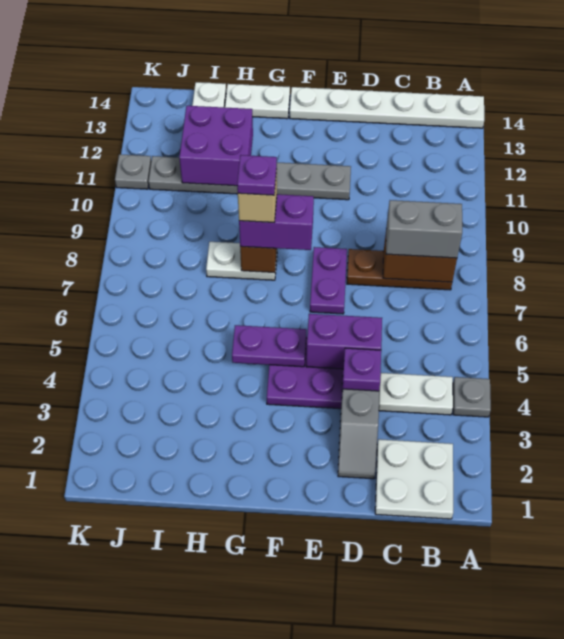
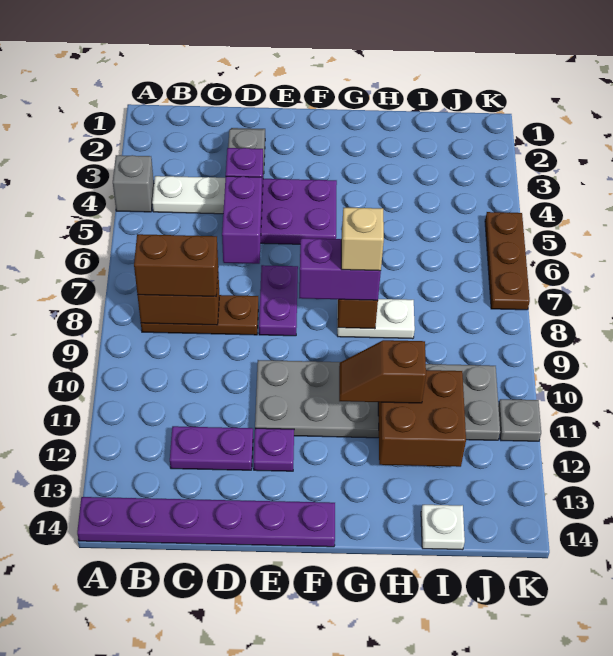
grey 1x1 plate [453,377,491,417] -> grey 1x1 brick [113,155,154,212]
white 1x6 plate [290,87,484,128] -> purple 1x6 plate [77,497,335,547]
white 2x2 plate [375,439,453,519] -> none
grey 1x2 brick [386,200,462,258] -> brown 1x2 brick [134,234,218,296]
purple 1x2 brick [306,314,382,369] -> purple 1x2 brick turned to [222,176,262,264]
grey 1x6 plate [148,156,351,200] -> grey 2x6 plate [255,360,500,440]
purple 1x2 plate [232,325,306,367] -> purple 1x2 plate moved to [170,426,253,470]
purple 1x1 plate [237,155,277,195] -> purple 1x1 plate moved to [254,428,294,471]
none -> brown 1x2 slope [339,340,426,403]
white 1x2 plate [225,84,290,119] -> none
purple 2x2 brick [179,106,253,186] -> brown 2x2 brick [378,370,466,467]
none -> brown 1x3 plate [485,212,530,310]

